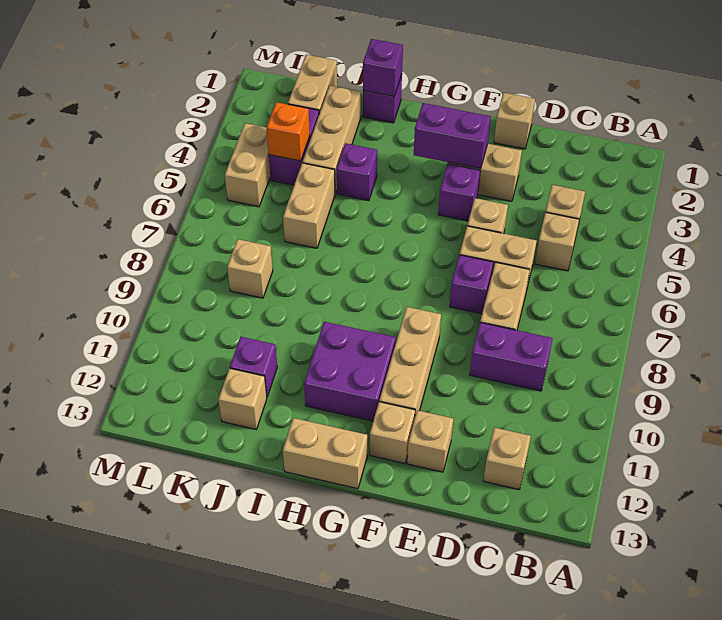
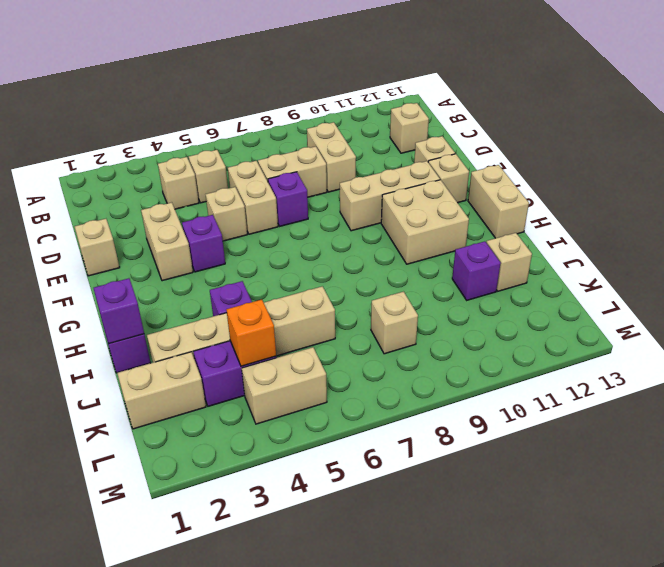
purple 1x2 brick [470,322,553,391] -> tan 1x2 brick [307,122,356,192]
purple 1x2 brick [414,103,491,169] -> none
purple 2x2 brick [304,322,396,421] -> tan 2x2 brick [381,180,469,264]

